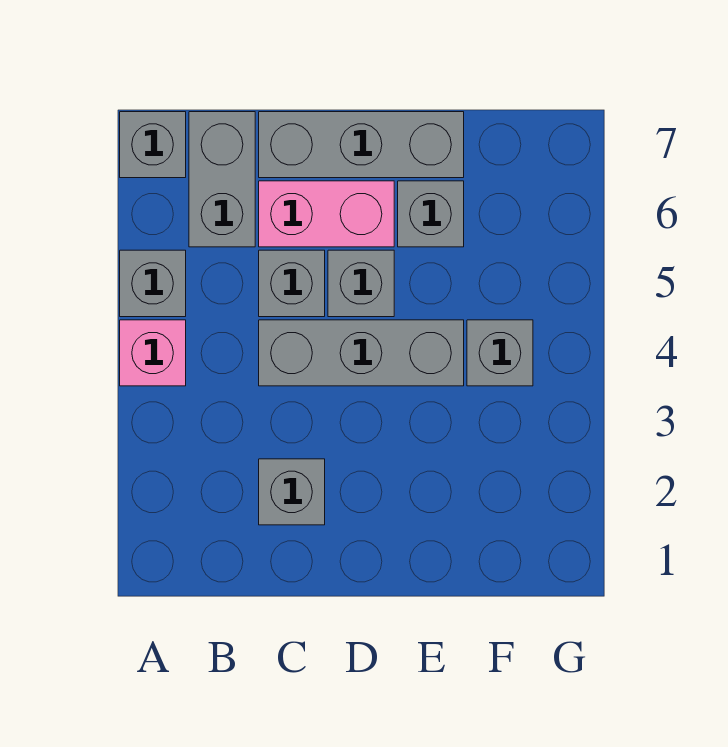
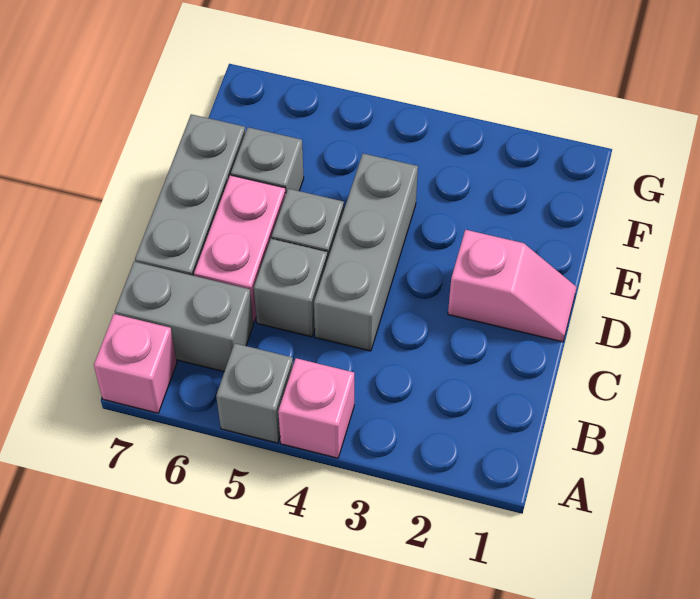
grey 1x1 brick [120,112,186,178] -> pink 1x1 brick [94,314,177,413]
grey 1x1 brick [259,459,325,525] -> none
none -> pink 1x2 slope [448,230,577,342]
grey 1x1 brick [467,320,533,386] -> none

